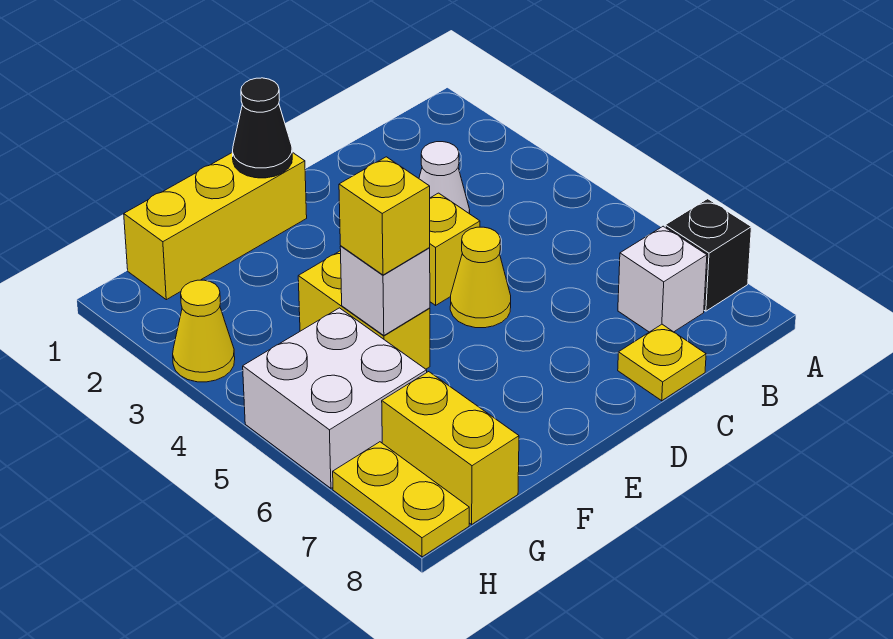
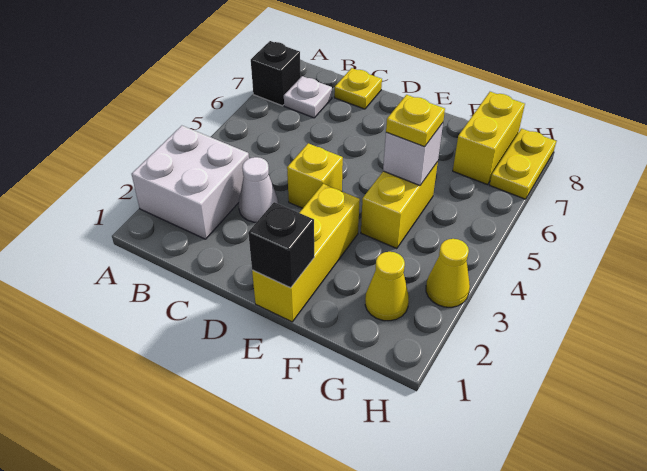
white 1x1 brick [618,226,707,332] -> white 1x1 plate [284,76,332,118]
yellow 1x1 cone [450,227,511,328] -> yellow 1x1 cone moved to [365,252,409,321]
yellow 1x3 brick [124,152,307,300] -> yellow 1x3 brick turned to [252,184,360,322]
black 1x1 cone [232,78,292,178] -> black 1x1 brick [248,202,314,288]
yellow 1x1 brick [339,157,430,275] -> yellow 1x1 plate [386,95,445,147]
white 2x2 brick [243,308,427,488] -> white 2x2 brick moved to [132,126,249,239]

